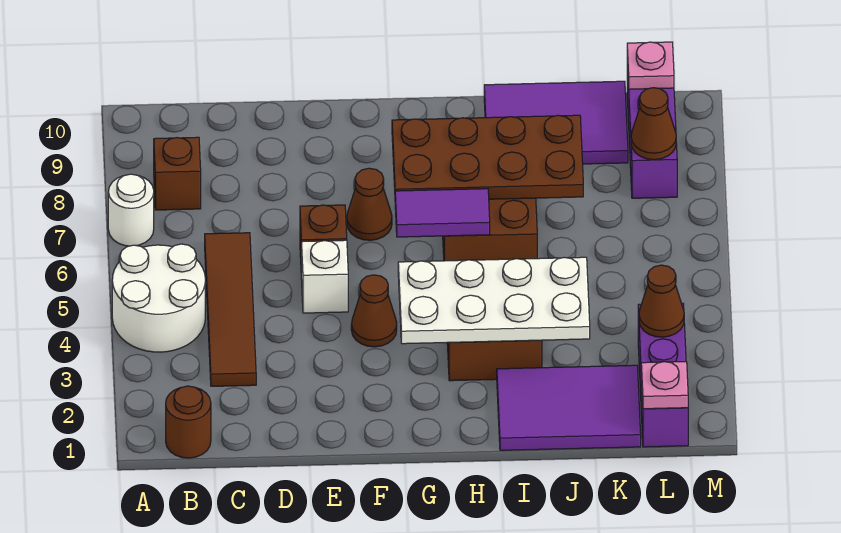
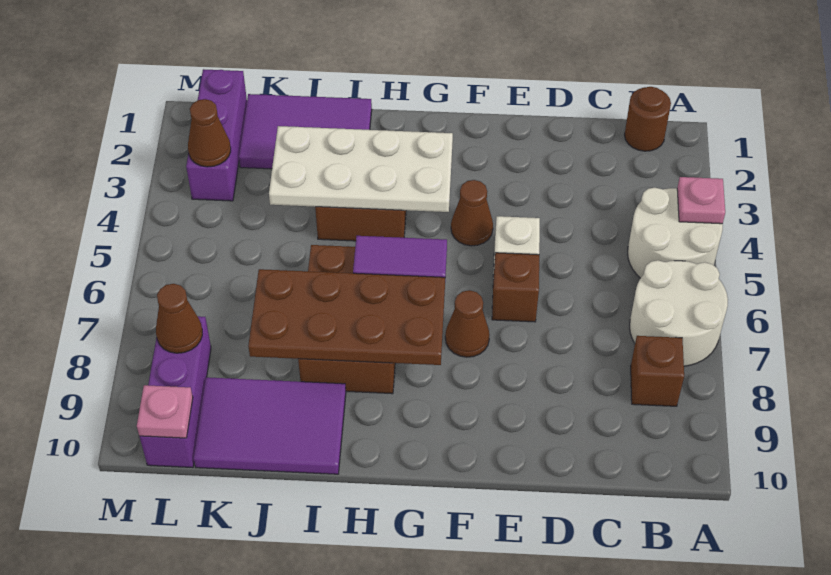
white 1x1 round brick [108,174,154,246] -> white 2x2 round brick [630,260,728,366]
brown 1x4 tile [205,233,256,386] -> none
pink 1x1 plate [641,362,688,409] -> pink 1x1 plate moved to [677,177,725,224]

